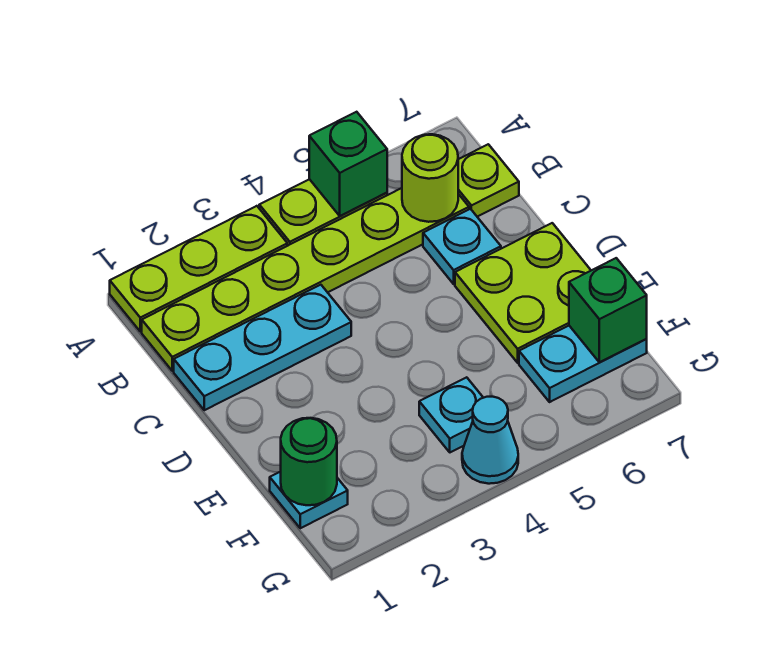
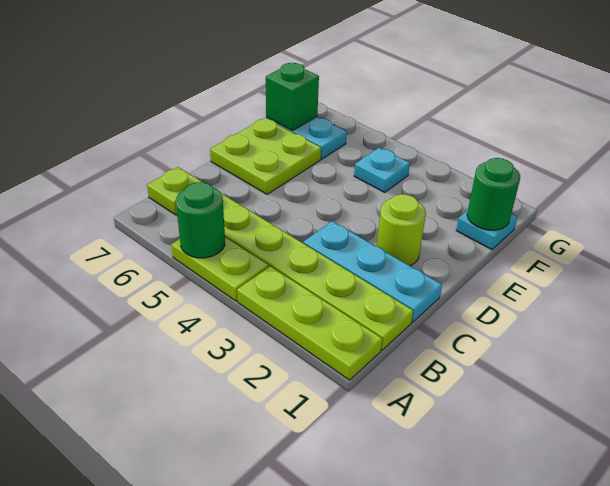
green 1x1 brick [309,112,387,216] -> green 1x1 round brick [176,182,225,258]
lime 1x1 round brick [402,134,458,222] -> lime 1x1 round brick moved to [377,194,426,266]
cyan 1x1 plate [423,209,501,284] -> none
cyan 1x1 cone [462,397,518,484] -> none

